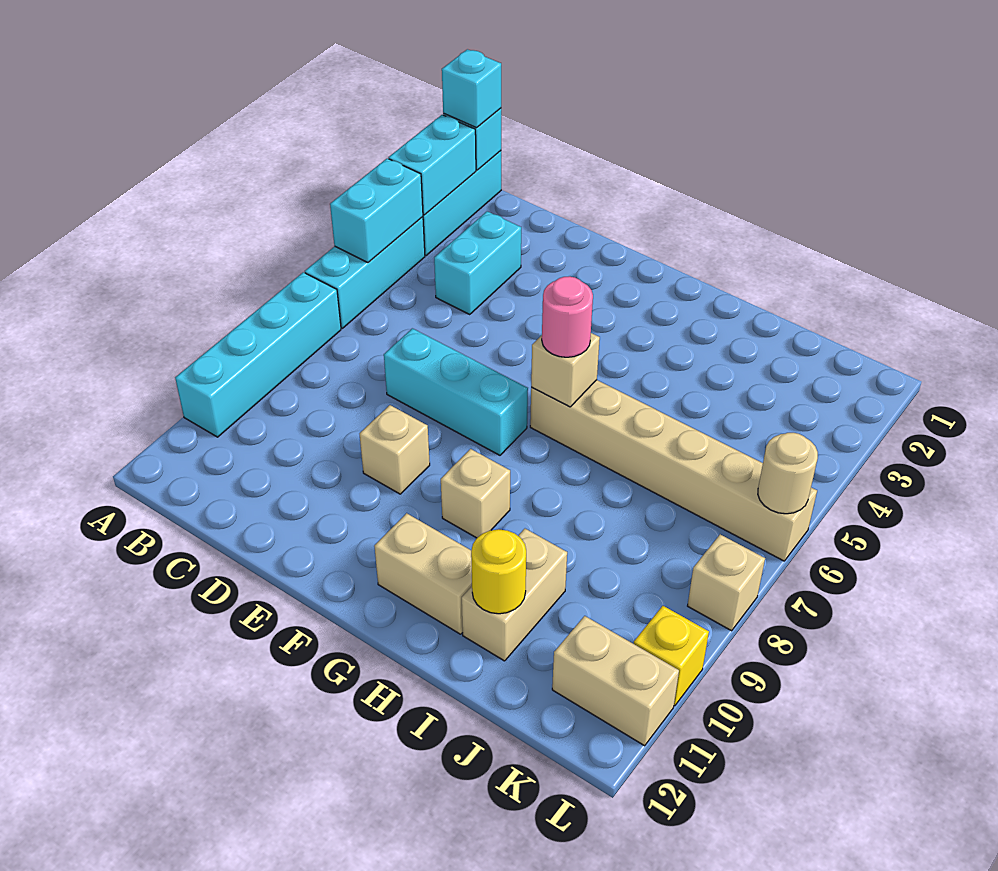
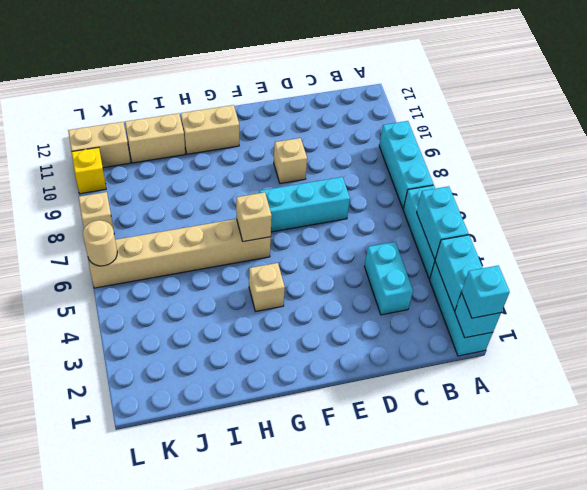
cyan 1x4 brick [175,272,341,437] -> cyan 1x3 brick [379,121,433,209]
pink 1x1 round brick [542,276,593,357] -> none
tan 1x1 brick [441,449,510,538] -> tan 1x1 brick moved to [249,263,285,311]
tan 1x2 brick [462,529,567,661] -> tan 1x2 brick turned to [125,113,185,163]
yellow 1x1 round brick [471,530,526,614] -> none

